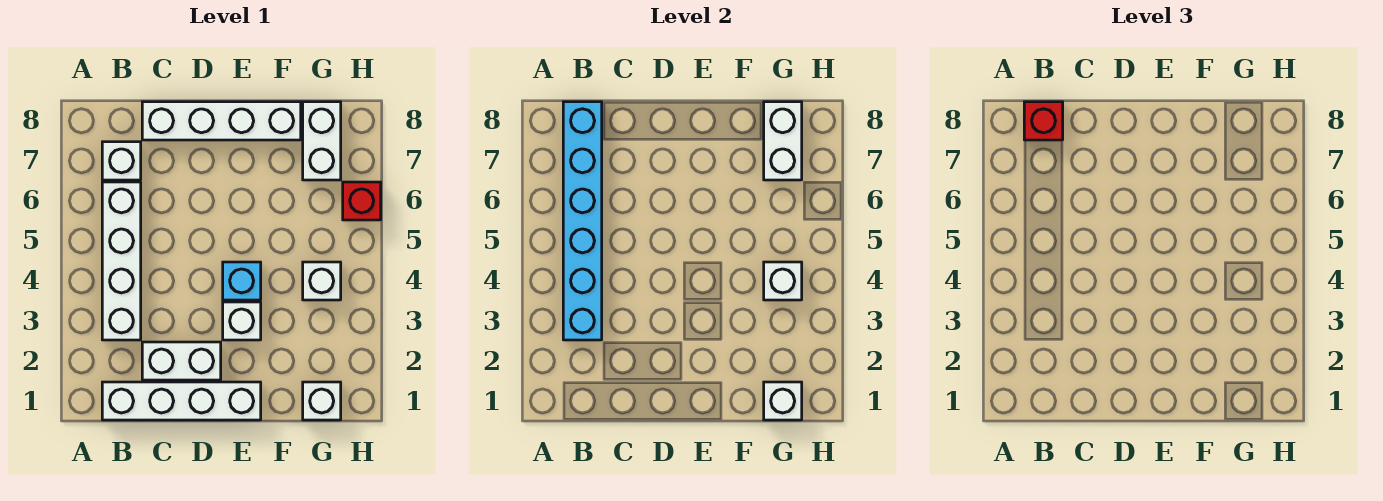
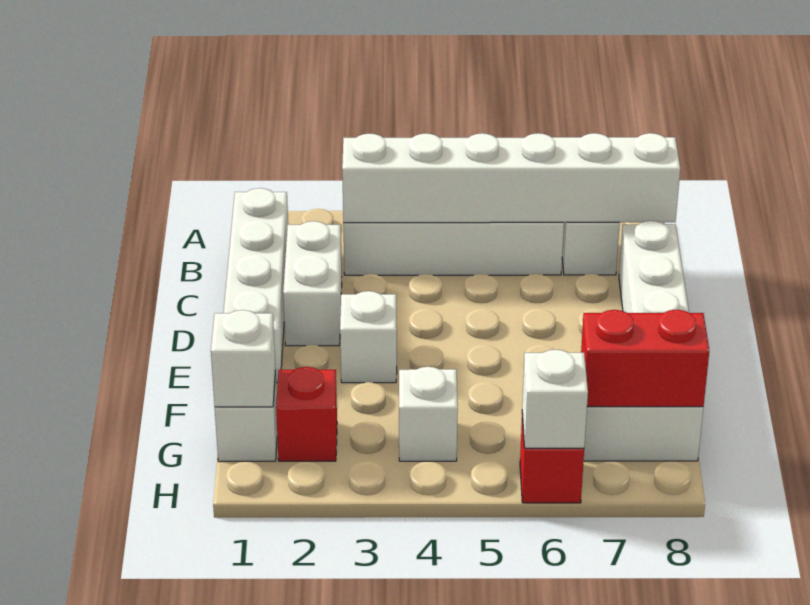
cyan 1x6 brick [563,102,602,340] -> white 1x6 brick [342,133,680,223]
red 1x1 brick [1024,102,1063,140] -> red 1x1 brick moved to [276,367,337,461]
cyan 1x1 brick [223,262,261,300] -> none
white 1x1 brick [764,262,802,300] -> white 1x1 brick moved to [522,350,588,448]
white 1x2 brick [764,102,802,180] -> red 1x2 brick [581,310,709,407]

